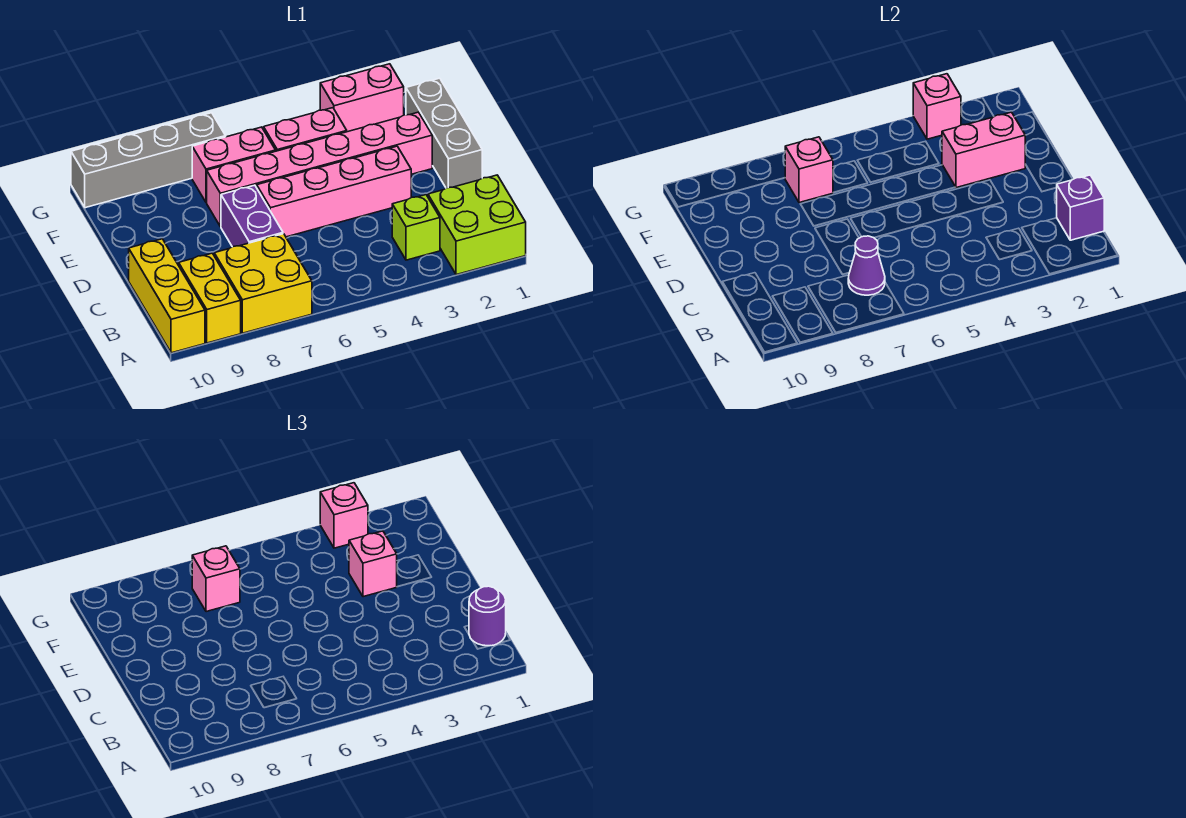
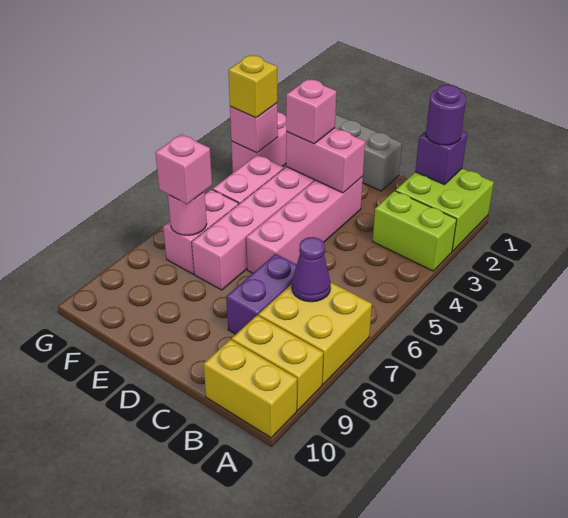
yellow 1x3 brick [129,239,205,353] -> yellow 1x2 brick [204,340,297,438]
lime 1x1 brick [392,195,440,260] -> lime 1x2 brick [373,191,457,271]
purple 1x2 brick [221,185,283,247] -> purple 1x2 brick turned to [226,254,297,334]
pink 1x2 brick [942,112,1026,188] -> pink 1x2 brick turned to [286,128,365,193]
pink 1x1 brick [785,137,833,203] -> pink 1x1 round brick [168,191,207,235]
pink 1x1 brick [320,483,368,548] -> yellow 1x1 brick [228,55,277,118]
grey 1x4 brick [71,113,226,208] -> none

